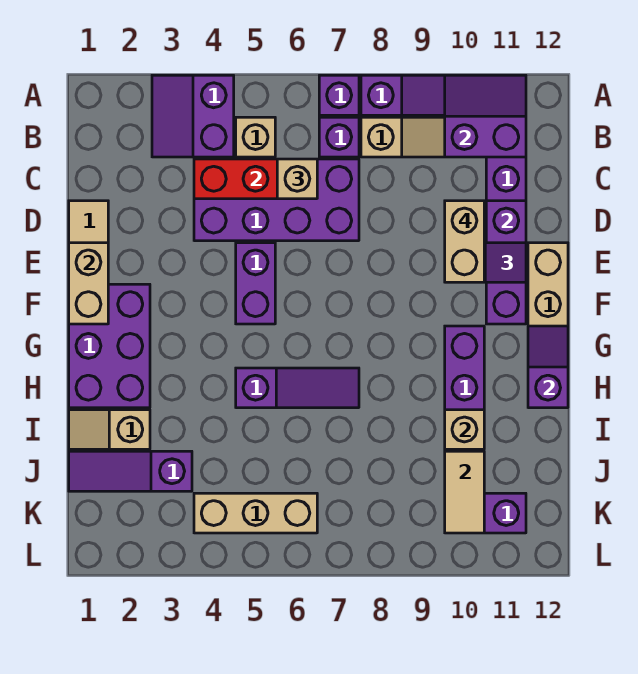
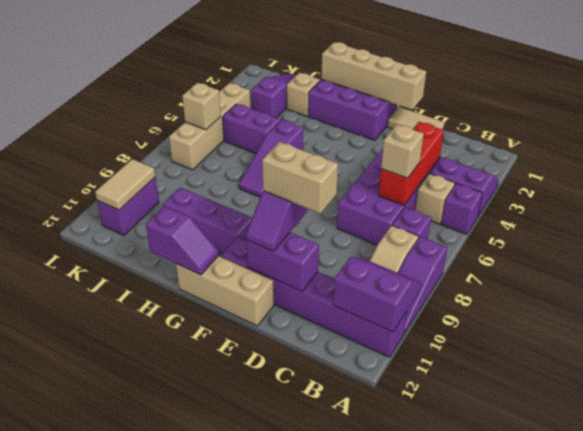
purple 1x1 brick [319,75,359,115] -> purple 1x1 brick moved to [441,183,482,234]
purple 2x2 slope [445,75,526,157] -> purple 2x2 slope turned to [333,257,422,332]
tan 1x2 brick [69,243,108,324] -> tan 1x4 brick [321,42,426,110]
purple 1x2 brick [236,243,275,324] -> purple 1x2 brick moved to [223,104,280,153]
tan 1x1 brick [445,410,484,449] -> tan 1x1 brick moved to [182,83,221,130]
tan 1x2 tile [445,451,484,533] -> tan 1x2 tile turned to [95,159,155,210]
tan 1x3 brick [194,493,317,533] -> tan 1x4 brick [169,83,250,170]

